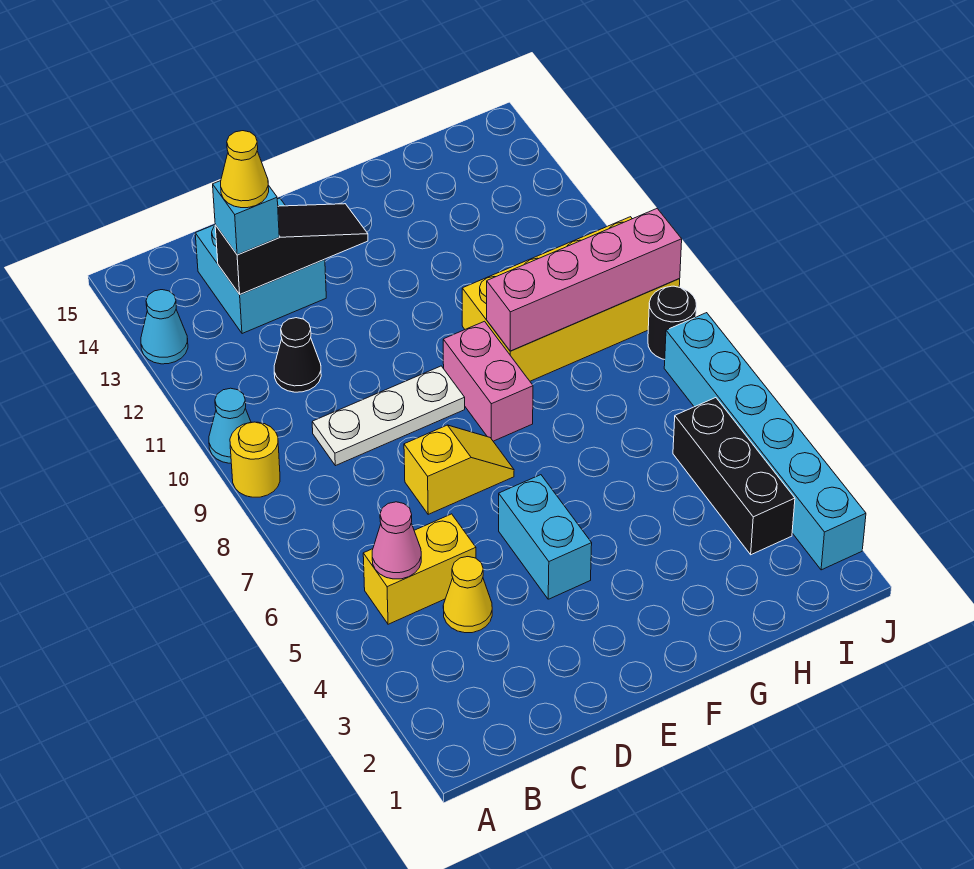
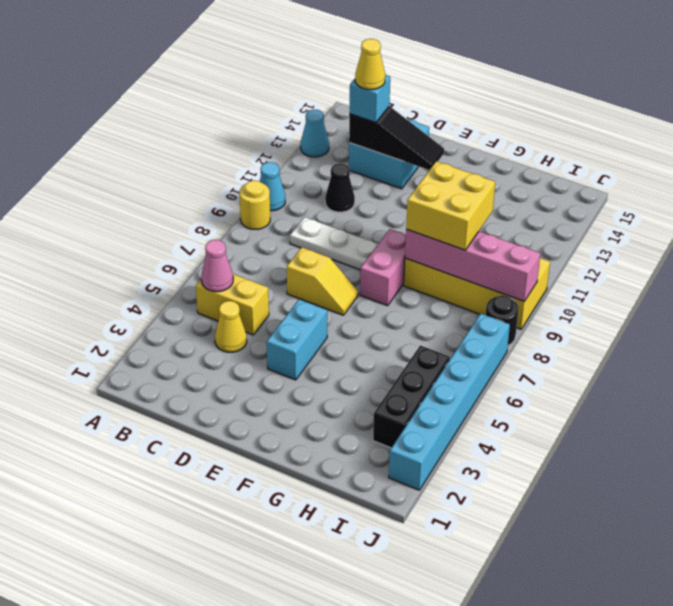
none -> yellow 2x2 brick [406,161,495,250]

